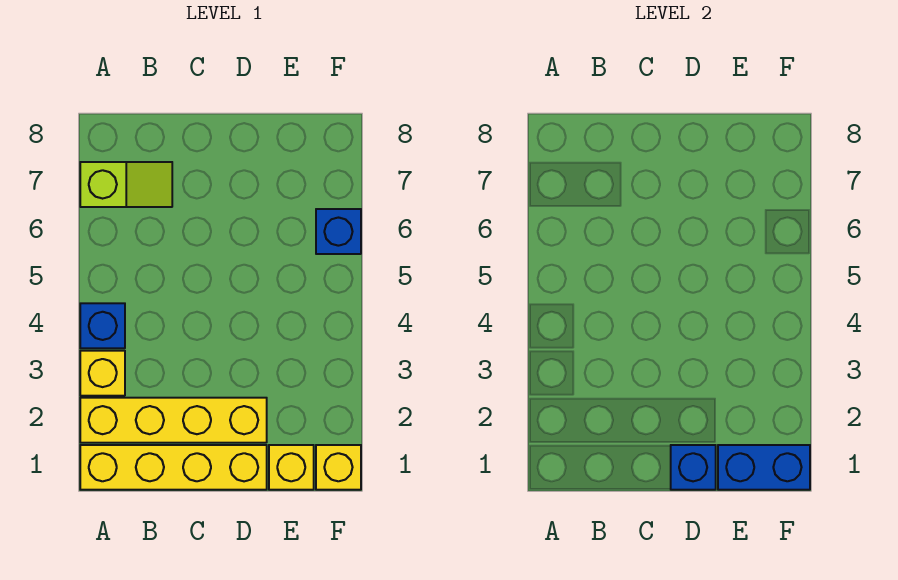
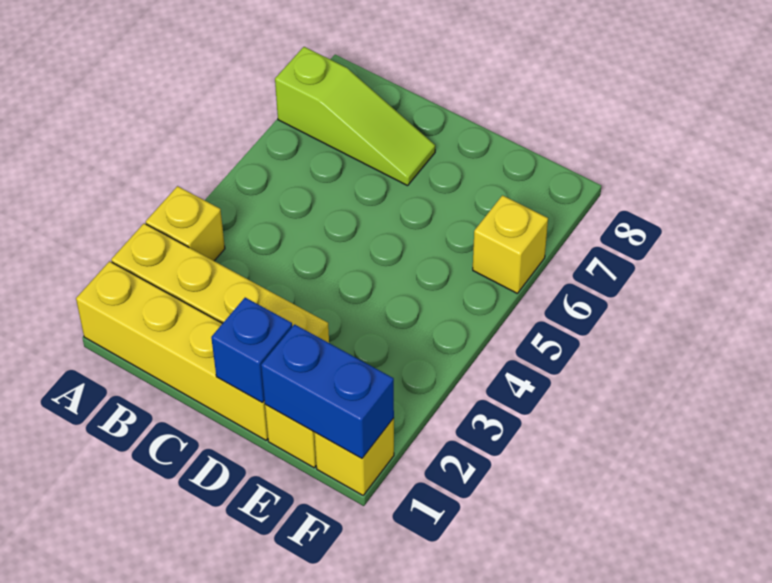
blue 1x1 brick [80,303,125,348] -> none
lime 1x2 slope [80,162,172,207] -> lime 1x3 slope [275,47,435,186]
blue 1x1 brick [316,209,361,254] -> yellow 1x1 brick [473,195,548,293]

